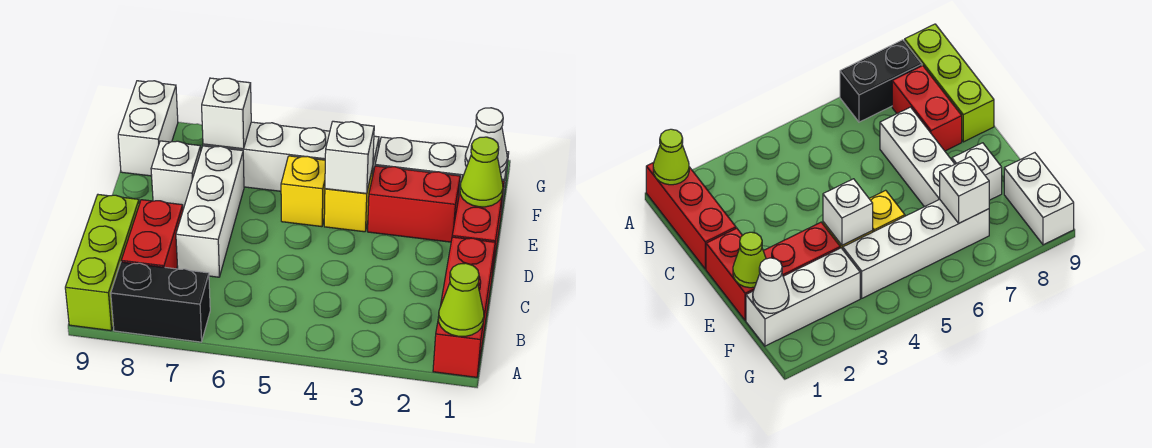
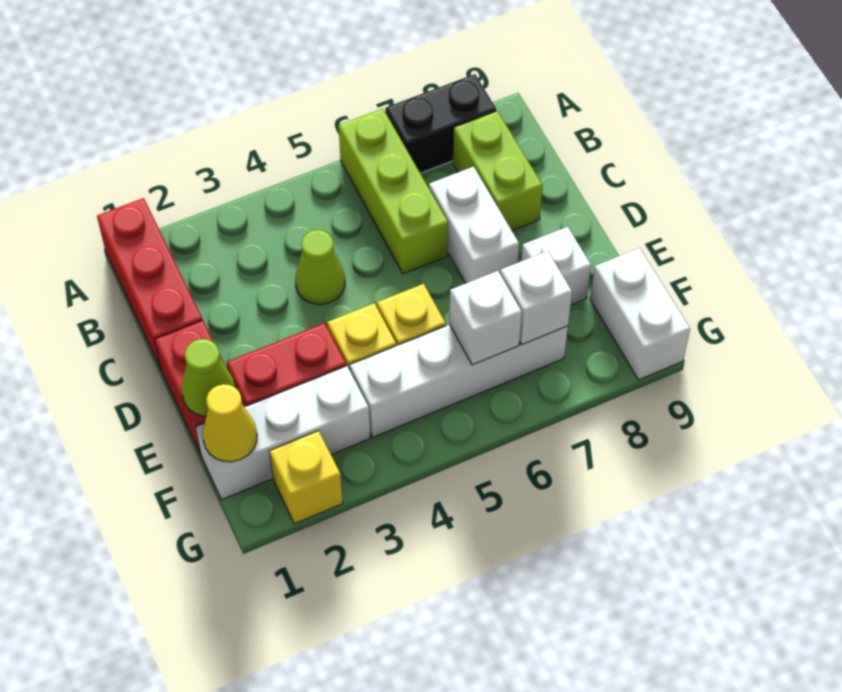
lime 1x1 cone [438,263,484,336] -> lime 1x1 cone moved to [295,230,345,304]
lime 1x3 brick [65,195,139,331] -> lime 1x3 brick moved to [339,109,448,274]
red 1x2 brick [121,200,183,269] -> lime 1x2 brick [453,111,543,231]
white 1x3 brick [176,146,244,277] -> white 1x2 brick [429,166,519,283]
white 1x1 brick [325,121,374,193] -> white 1x1 brick moved to [449,271,522,365]
white 1x1 cone [465,108,507,173] -> yellow 1x1 cone [203,384,257,462]
none -> yellow 1x1 brick [269,431,343,524]

